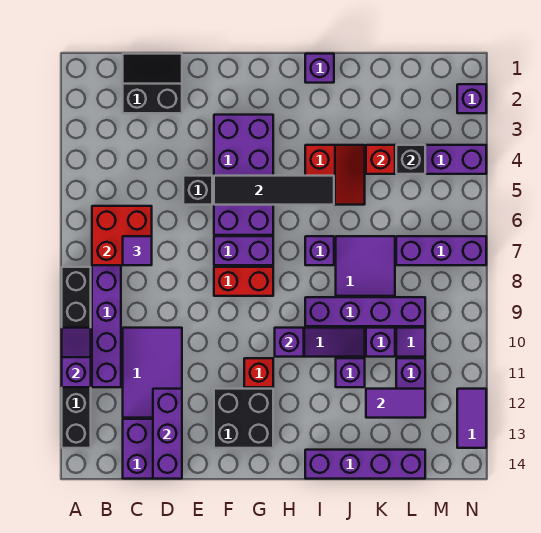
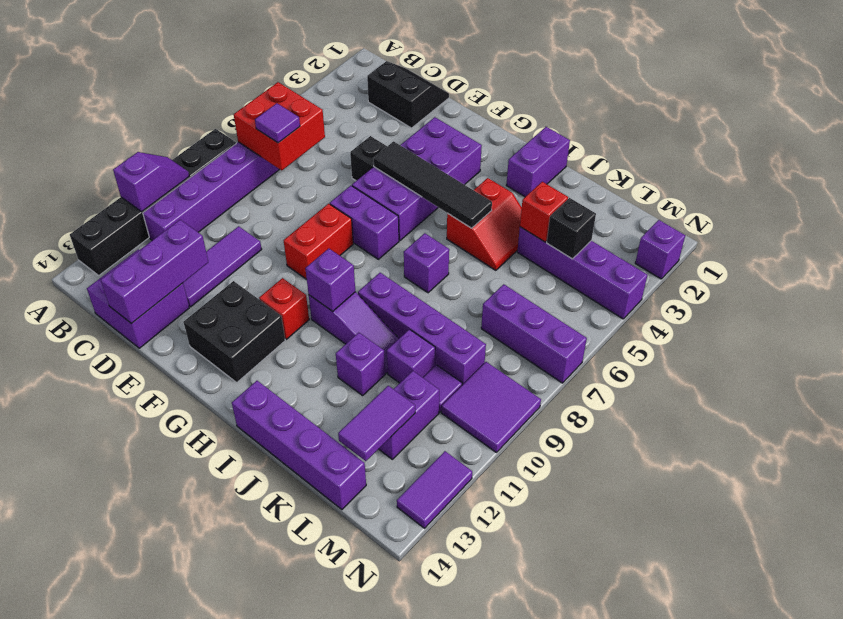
purple 2x3 tile [123,328,182,418] -> purple 1x3 tile [183,226,262,307]
red 1x2 brick [214,267,273,296] -> red 1x2 brick turned to [284,204,353,279]
purple 1x1 brick [305,54,334,83] -> purple 1x2 brick [506,127,570,197]
purple 2x2 tile [336,236,395,296] -> purple 2x2 tile moved to [441,362,541,452]
purple 1x2 tile [366,389,425,418] -> purple 1x2 tile turned to [338,386,415,461]

